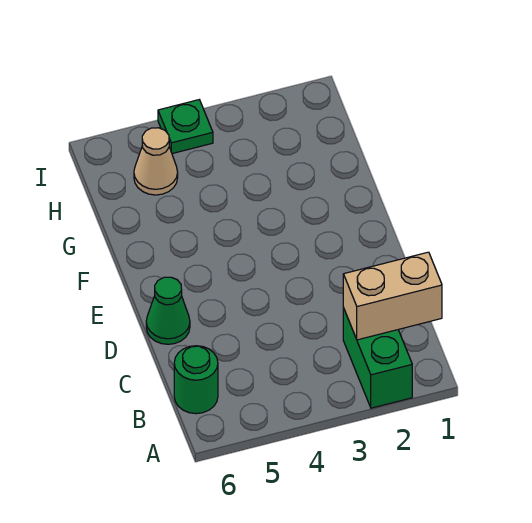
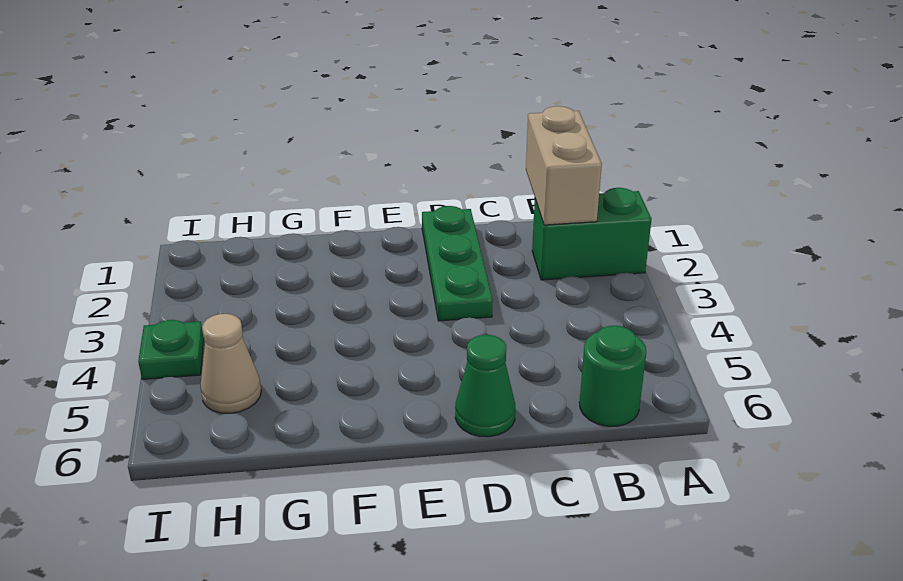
none -> green 1x3 plate [422,206,493,321]

